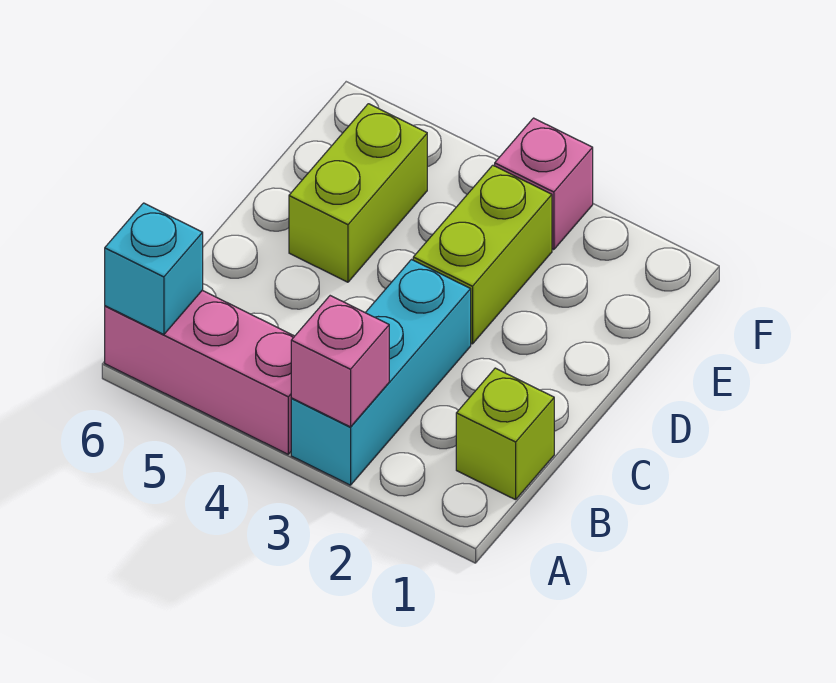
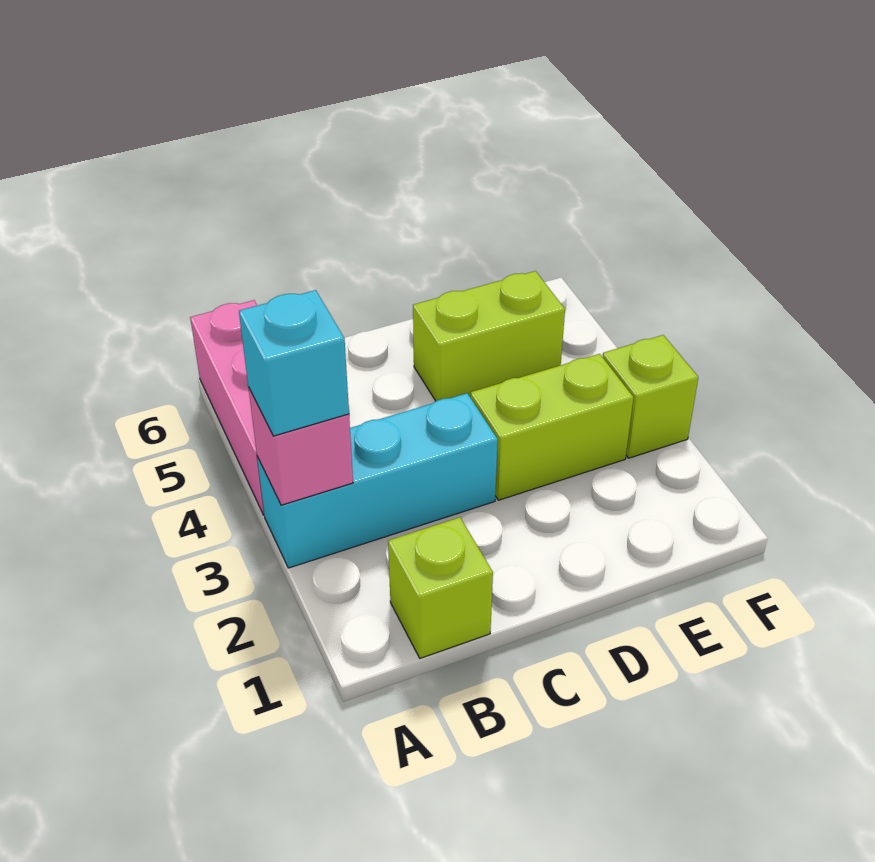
cyan 1x1 brick [105,203,203,335] -> cyan 1x1 brick moved to [239,290,349,436]
pink 1x1 brick [495,118,593,250] -> lime 1x1 brick [603,335,698,458]

